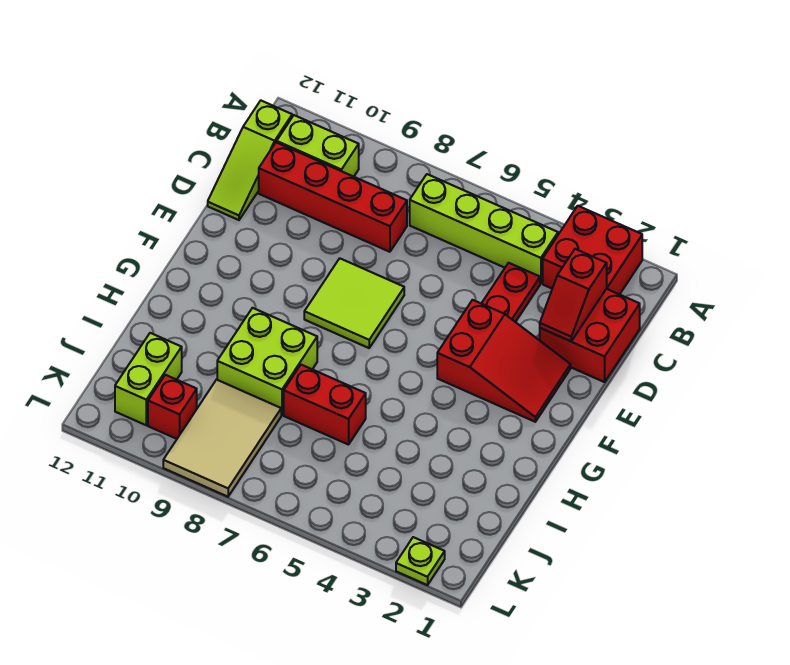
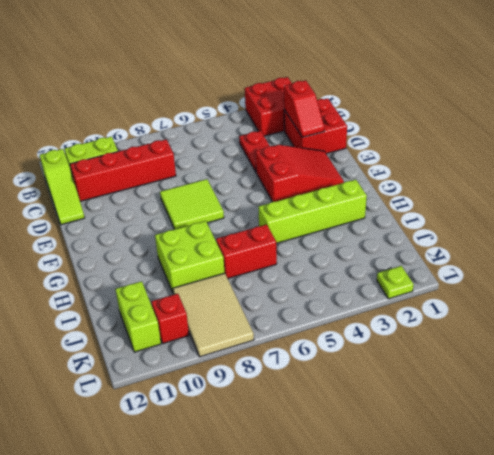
lime 1x4 brick [410,174,558,284] -> lime 1x4 brick moved to [258,180,367,243]

